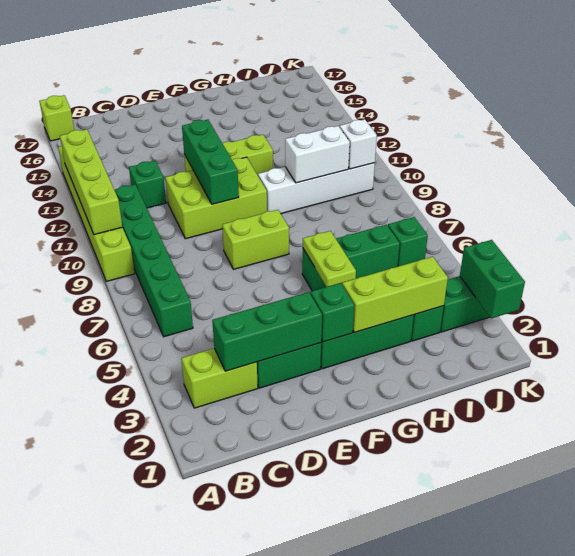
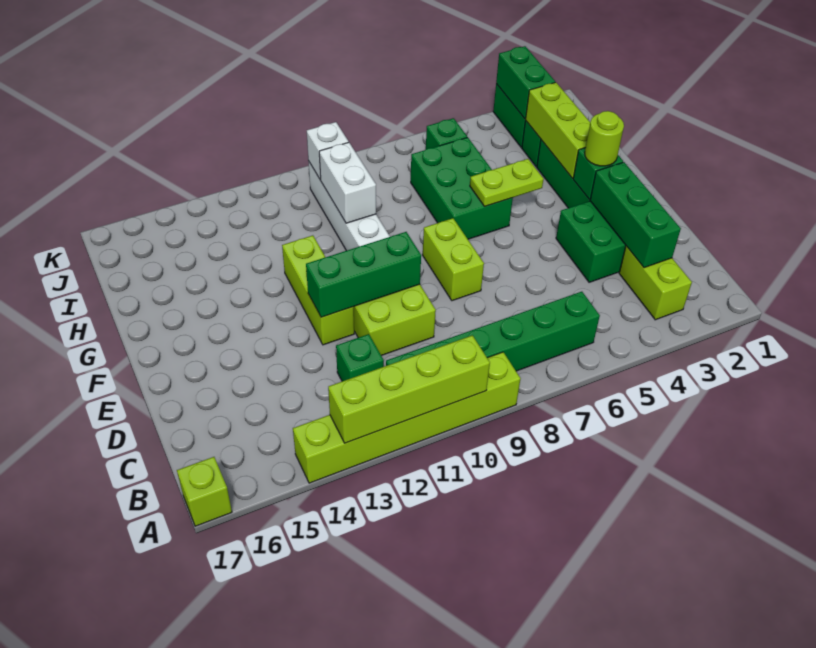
none -> lime 1x1 round brick [585,111,624,166]
green 1x3 brick [302,225,400,291] -> green 2x3 brick [411,137,513,239]
green 1x2 brick [460,240,525,318] -> green 1x2 brick turned to [496,46,555,119]

